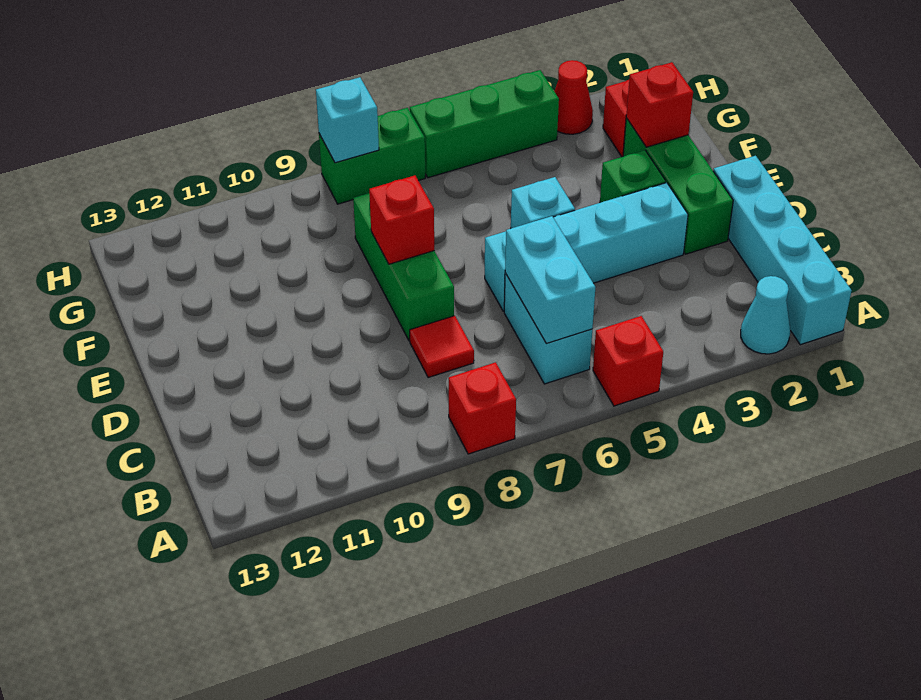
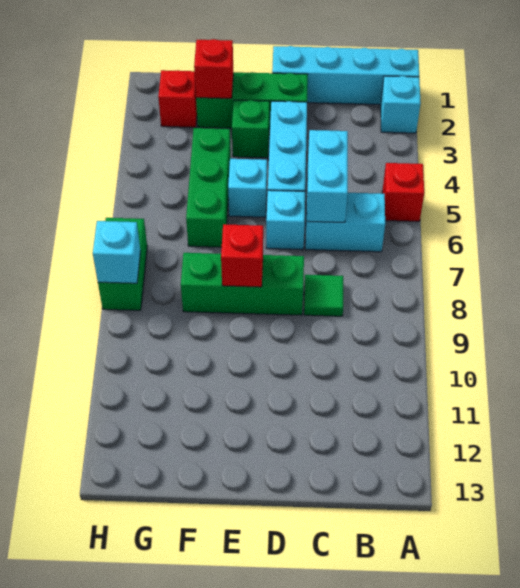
cyan 1x1 cone [741,276,790,354] -> cyan 1x1 brick [381,76,421,133]
red 1x1 brick [449,362,516,454] -> none
cyan 1x2 brick [505,216,595,343] -> cyan 1x2 brick turned to [307,130,348,222]
red 1x1 tile [410,316,474,378] -> green 1x1 tile [304,275,343,316]
red 1x1 cone [554,60,593,134] -> none
green 1x3 brick [410,70,559,178] -> green 1x3 brick moved to [186,128,231,247]

